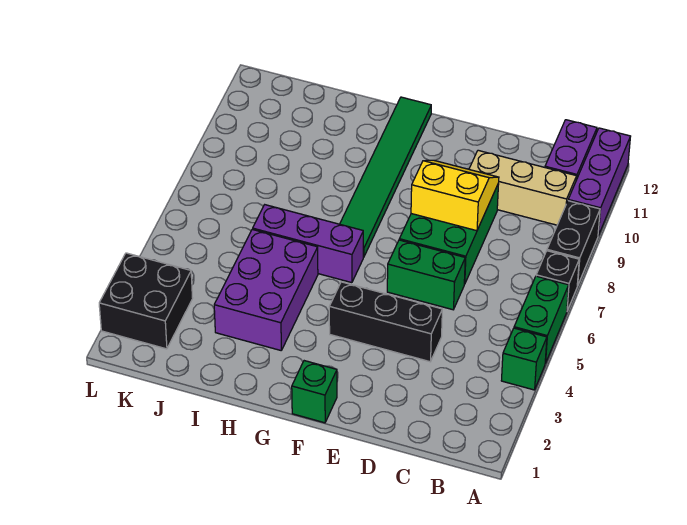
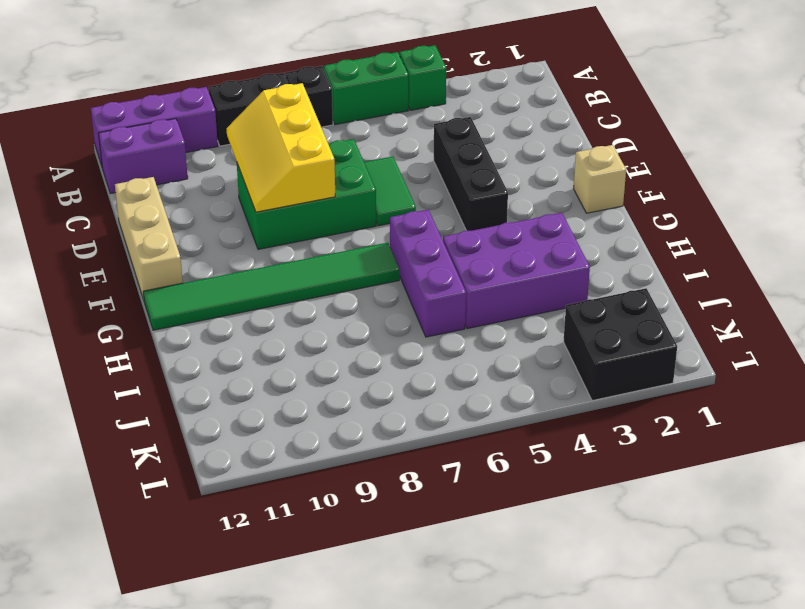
tan 1x3 brick [469,150,577,225] -> tan 1x3 brick moved to [115,177,183,300]
green 1x2 brick [387,240,465,310] -> green 1x2 tile [364,156,416,226]
yellow 2x2 slope [411,160,499,231] -> yellow 2x3 slope [227,83,335,212]
green 1x1 brick [292,361,337,423] -> tan 1x1 brick [574,145,626,213]

